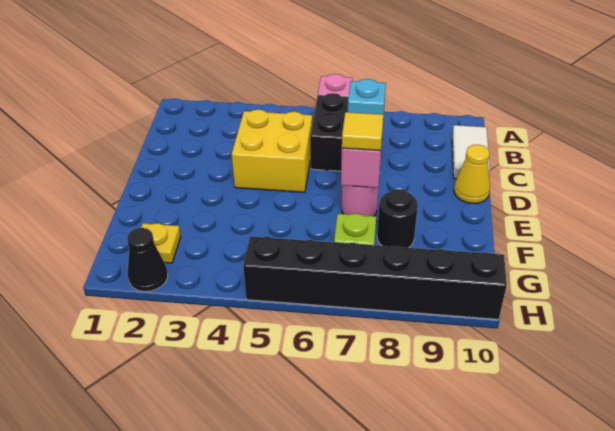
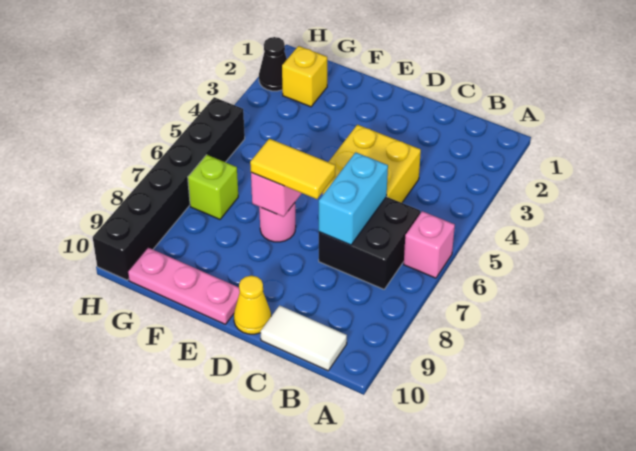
cyan 1x1 brick [348,79,386,132] -> cyan 1x2 brick [319,152,388,245]
yellow 1x1 tile [342,112,384,151] -> yellow 1x2 tile [250,139,335,199]
none -> pink 1x3 plate [128,248,240,324]
black 1x1 round brick [377,189,418,248] -> none
yellow 1x1 plate [141,223,181,263] -> yellow 1x1 brick [282,46,327,107]

